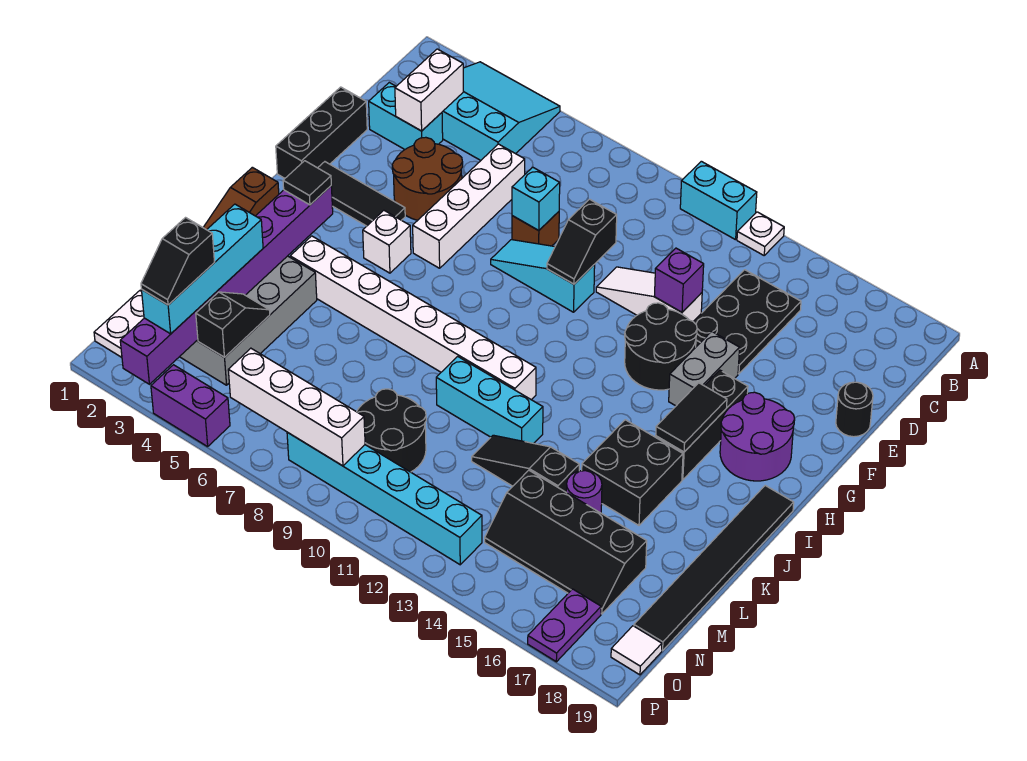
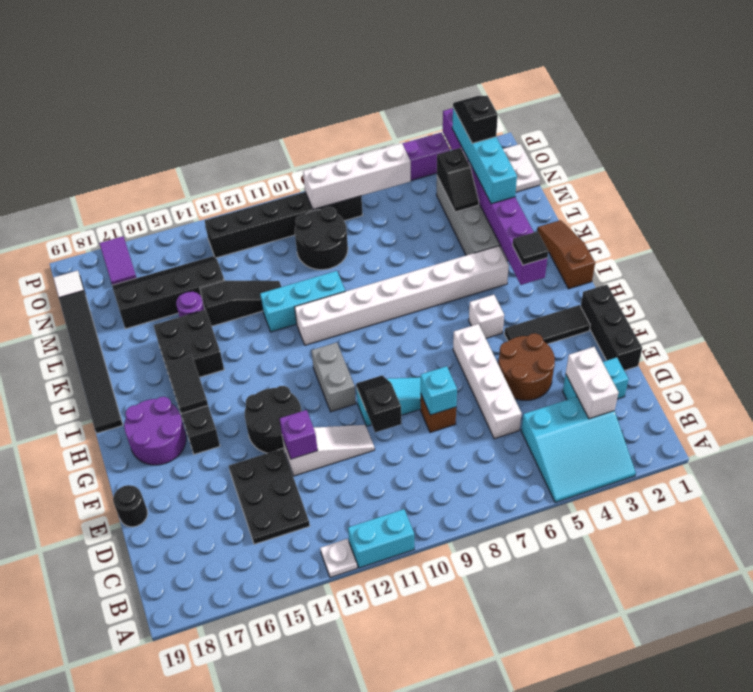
grey 1x2 brick [669,331,740,406] -> grey 1x2 brick moved to [311,342,356,412]
cyan 1x6 brick [287,432,482,565] -> black 1x6 brick [205,192,363,258]
purple 1x2 plate [528,589,601,662] -> purple 1x2 tile [99,236,136,285]

